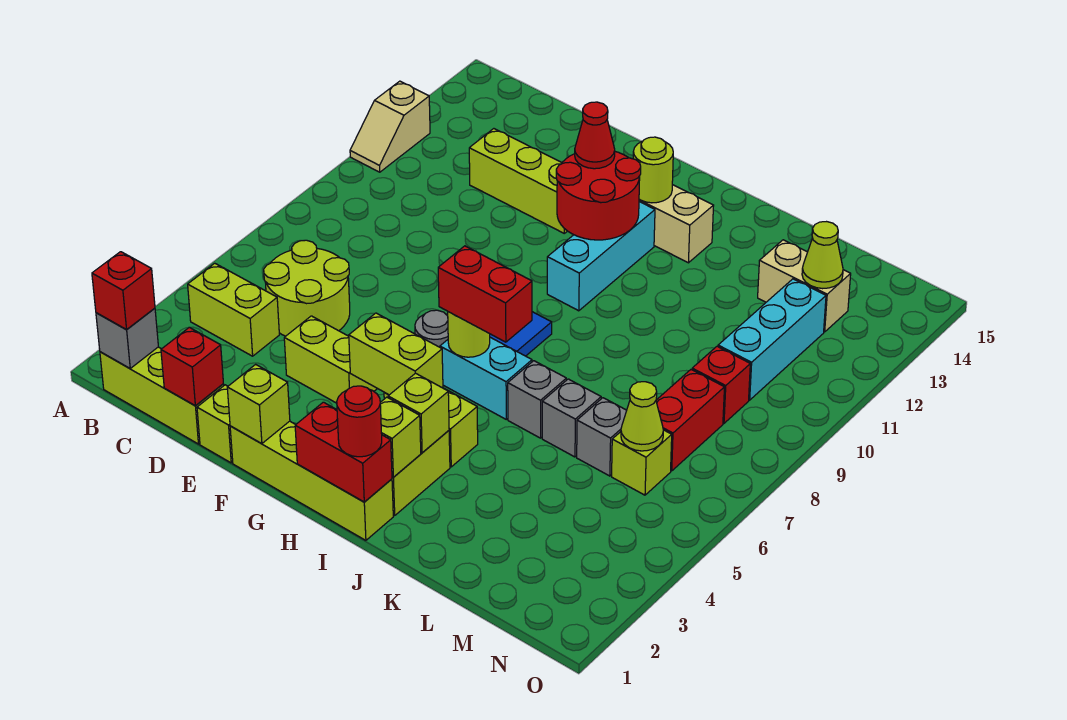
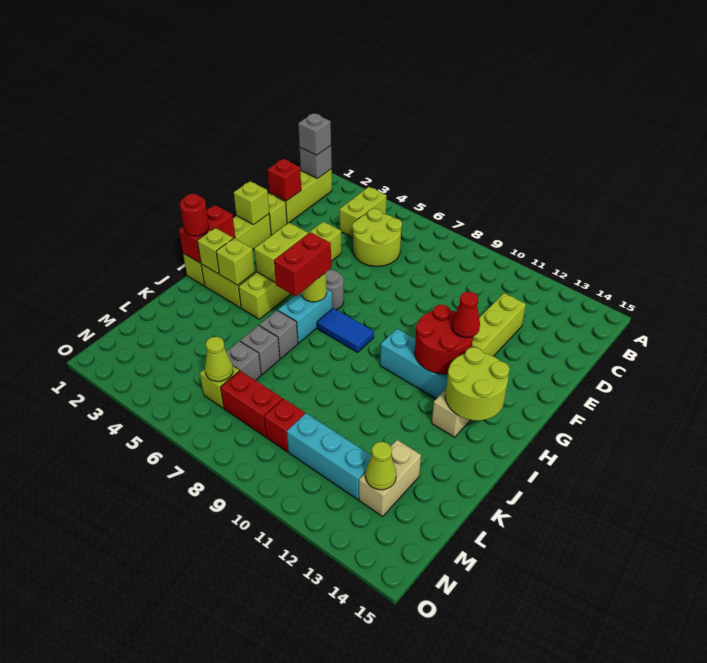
tan 1x2 slope [350,81,430,172] -> none
red 1x1 brick [92,252,155,329] -> grey 1x1 brick [298,113,331,155]
lime 1x1 round brick [633,137,673,203] -> lime 2x2 round brick [445,347,509,421]

